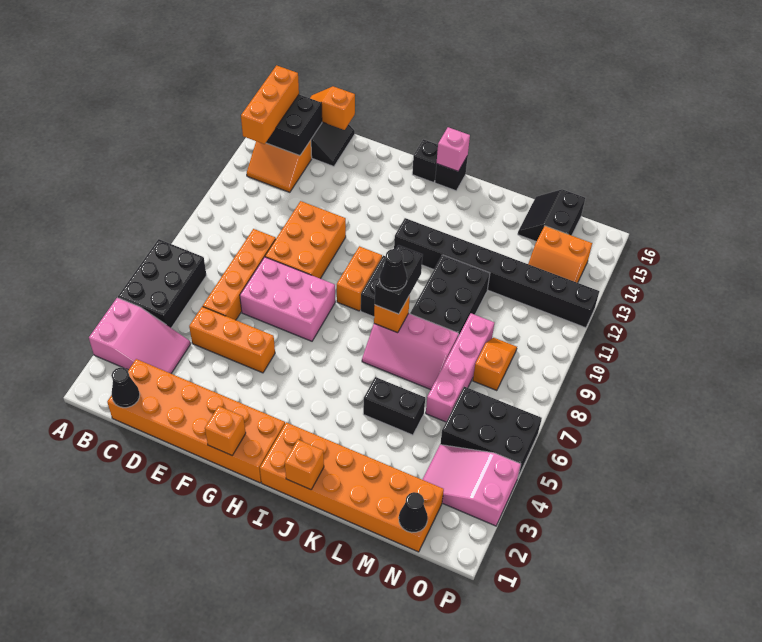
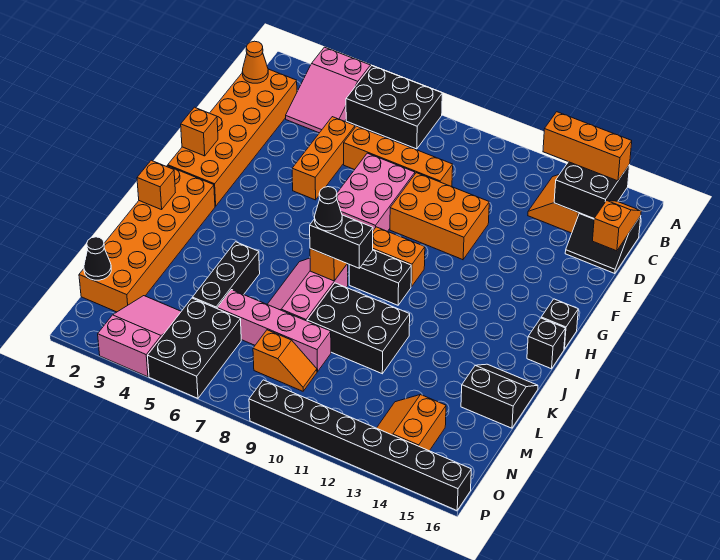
black 1x1 cone [111,368,140,408] -> orange 1x1 cone [242,41,268,83]
black 1x8 brick [394,218,599,328] -> black 1x8 brick turned to [249,380,471,510]
pink 1x1 brick [436,127,470,171] -> none
black 1x2 brick [363,377,425,435] -> black 1x3 brick [192,242,260,308]
black 2x2 slope [518,189,585,242] -> black 2x2 slope moved to [461,364,538,428]

